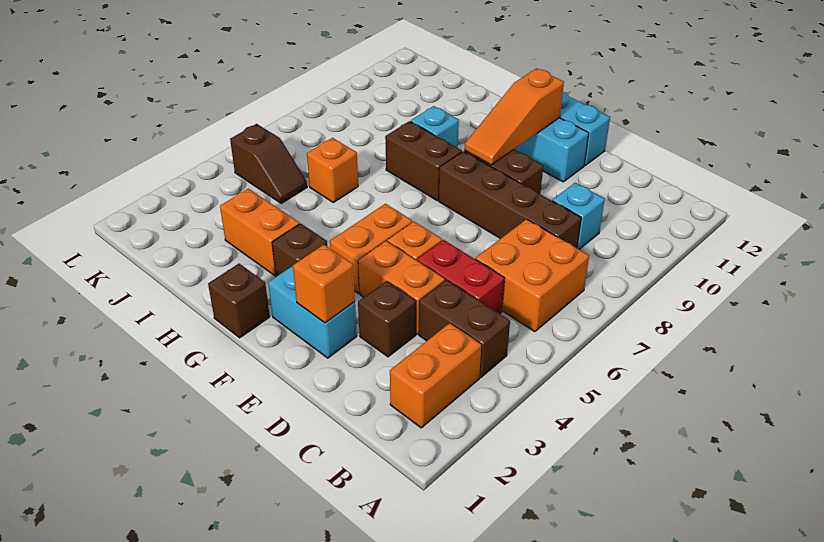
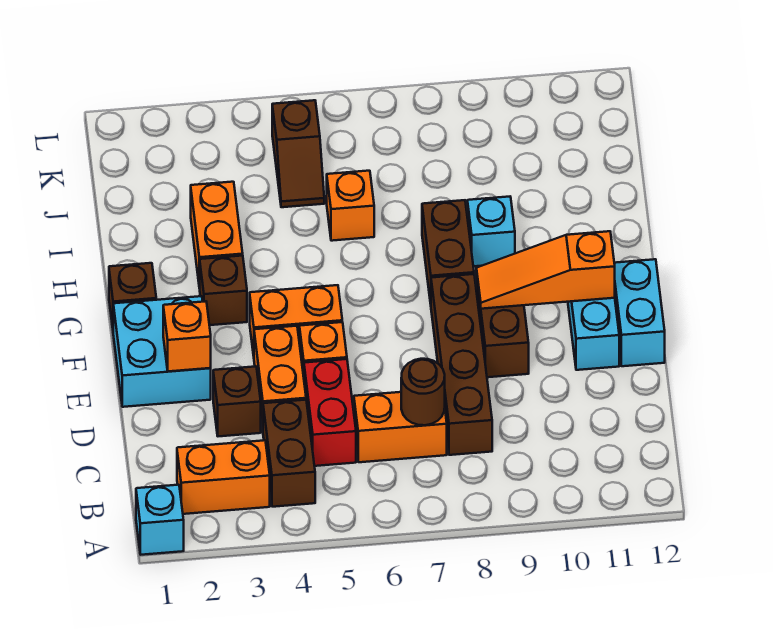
orange 2x2 brick [475,219,589,332] -> orange 1x2 brick [354,392,447,462]
none -> brown 1x1 round brick [401,359,445,425]
cyan 1x1 brick [552,183,605,249] -> cyan 1x1 brick moved to [136,485,184,555]
cyan 1x2 brick [268,266,357,358] -> cyan 2x2 brick [113,296,211,407]

